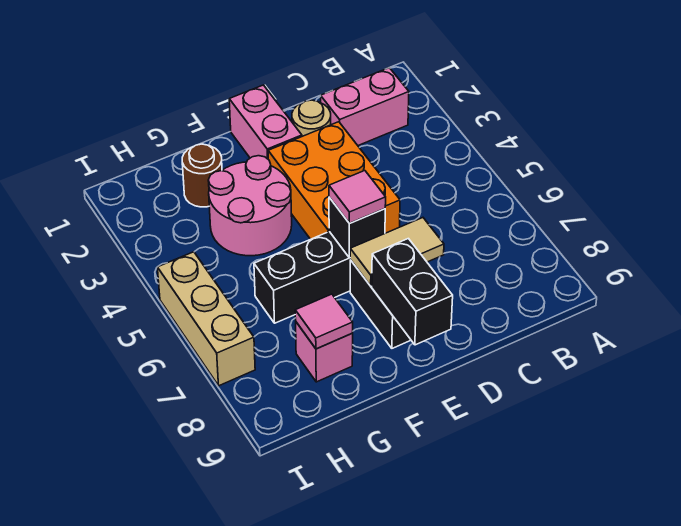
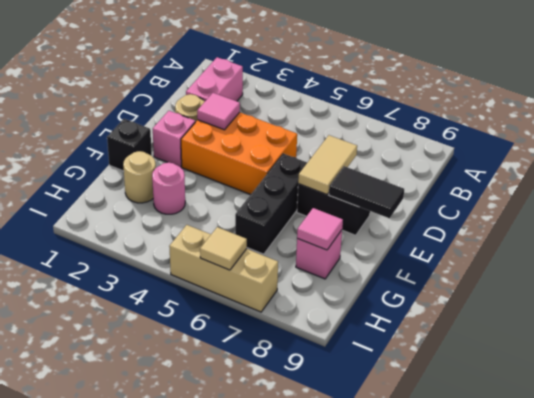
pink 1x2 brick [229,85,302,159] -> pink 1x1 brick [153,111,195,167]
black 1x1 brick [329,197,385,258] -> black 1x1 brick moved to [107,119,152,171]
pink 1x1 tile [329,171,386,223] -> pink 1x1 tile moved to [197,93,240,130]
black 1x2 brick [372,239,453,345] -> black 1x2 tile [329,166,404,218]
pink 2x2 round brick [208,156,292,256] -> pink 1x1 round brick [152,162,185,214]
brown 1x1 round brick [182,144,222,207] -> tan 1x1 round brick [123,151,156,203]
none -> tan 1x1 tile [200,227,247,270]

